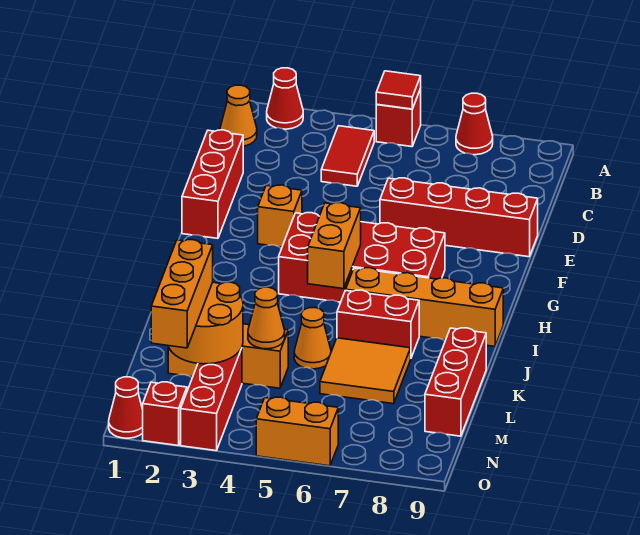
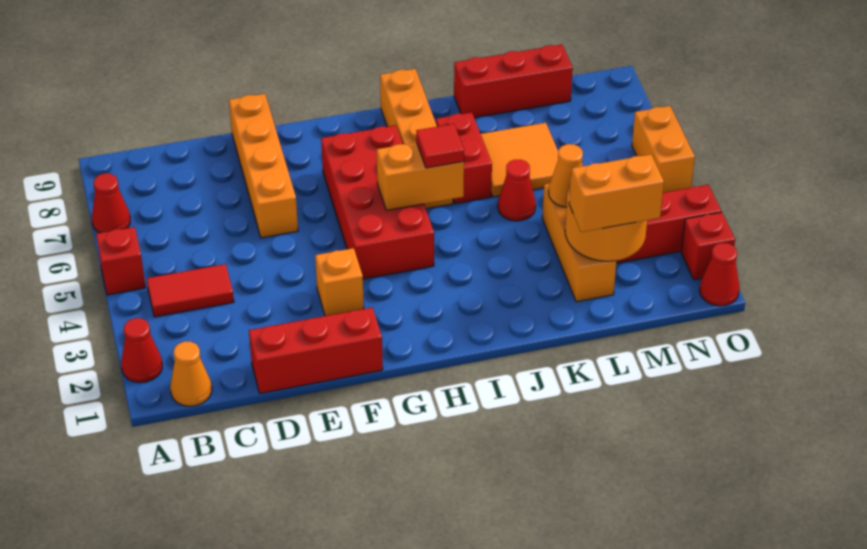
red 1x1 tile [376,71,421,109] -> red 1x1 tile moved to [416,124,464,168]
red 1x4 brick [380,178,538,257] -> orange 1x4 brick [229,94,298,238]
orange 1x1 cone [294,308,331,369] -> red 1x1 cone [498,160,536,221]
orange 1x3 brick [151,240,213,348] -> orange 1x2 brick [569,154,664,232]

